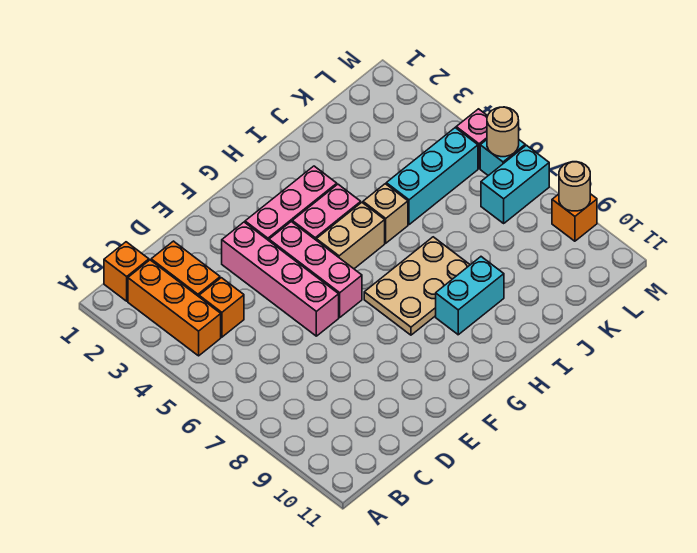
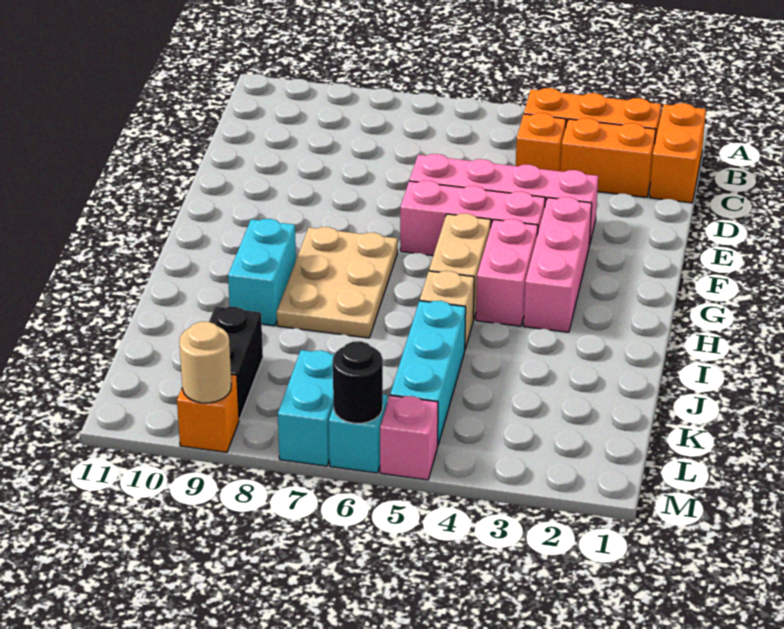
orange 1x1 brick [104,242,149,301] -> orange 1x2 brick [649,103,706,203]
none -> black 1x2 brick [209,307,263,419]
tan 1x1 round brick [487,107,519,157] -> black 1x1 round brick [333,341,383,423]

